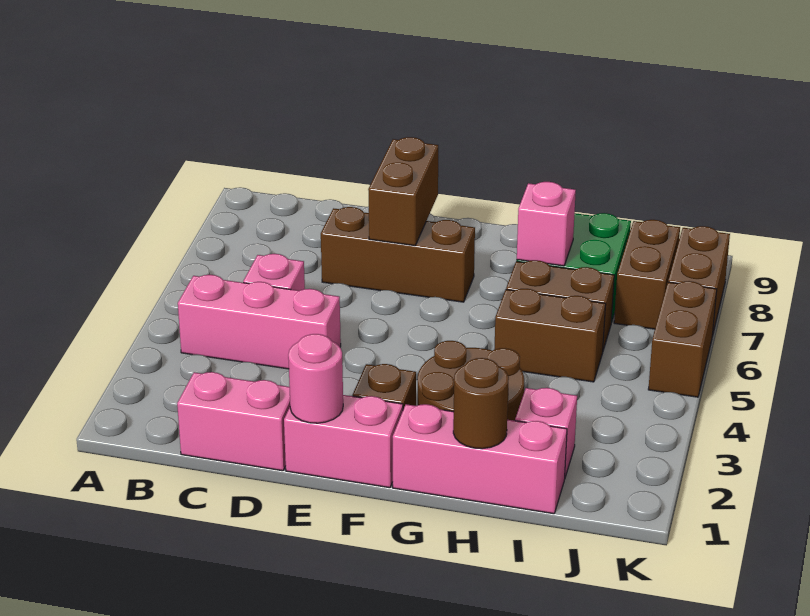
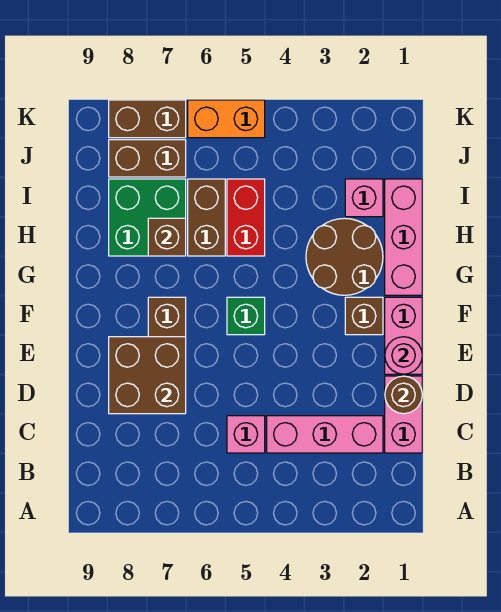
pink 1x3 brick [178,275,341,369] -> pink 1x3 brick turned to [267,416,383,453]
brown 1x2 brick [368,137,438,246] -> brown 2x2 brick [109,337,186,414]
none -> green 1x1 brick [227,297,265,335]
brown 1x1 round brick [453,358,509,449] -> brown 1x1 round brick moved to [385,376,422,414]
brown 1x2 brick [494,289,606,382] -> red 1x2 brick [227,179,265,256]
pink 1x1 brick [517,182,576,266] -> brown 1x1 brick [148,218,186,256]
brown 1x2 brick [648,281,717,397] -> orange 1x2 brick [188,100,265,138]

